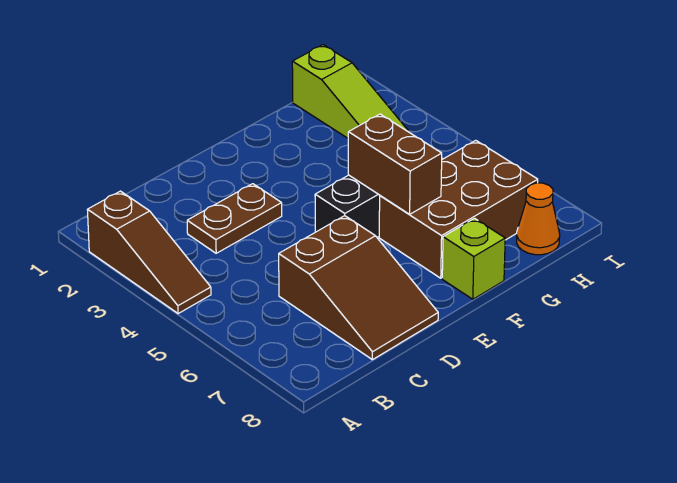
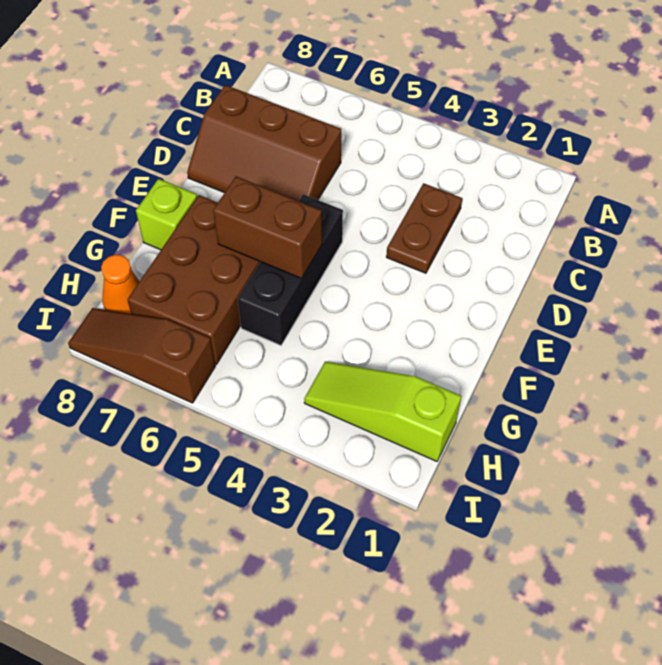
brown 1x3 slope [87,191,211,314] -> brown 1x3 slope moved to [68,308,215,403]
brown 2x3 slope [279,216,438,360] -> brown 2x3 slope turned to [187,85,341,201]

